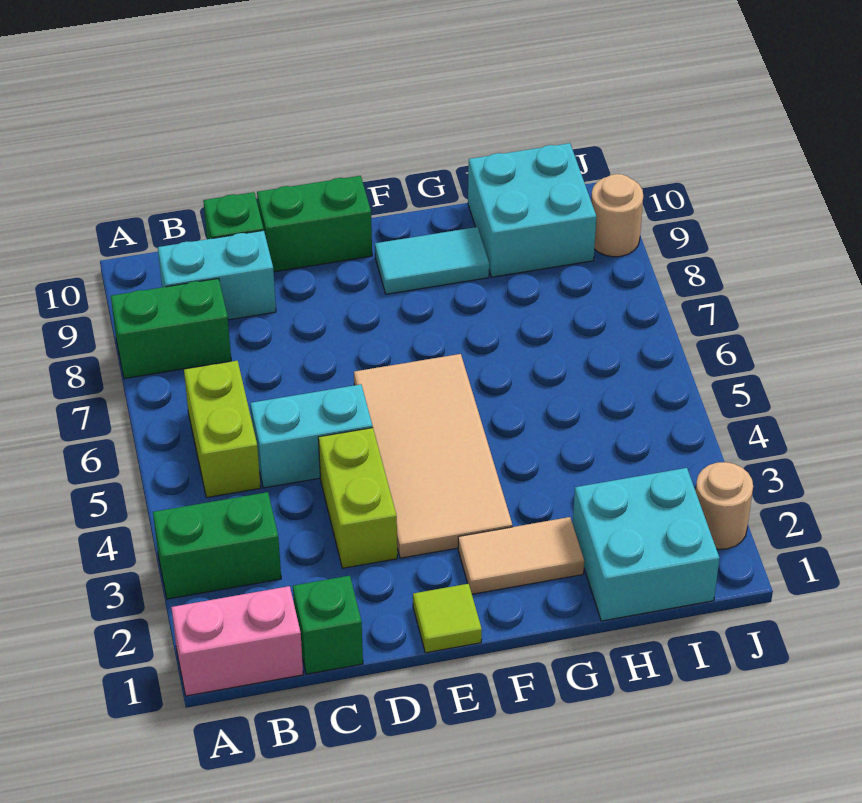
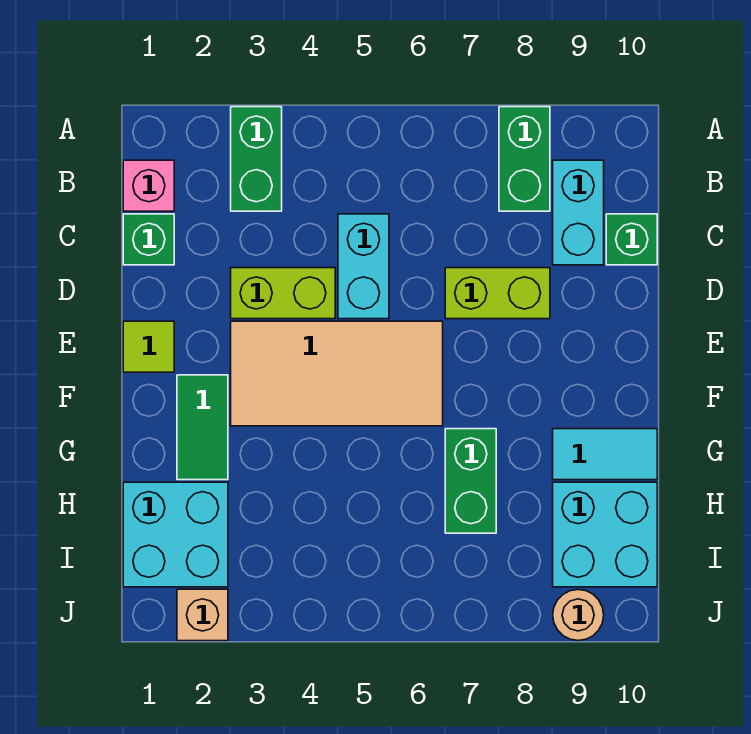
pink 1x2 brick [171,586,303,696] -> pink 1x1 brick [123,160,174,211]
lime 1x2 brick [184,361,261,497] -> lime 1x2 brick moved to [445,268,550,319]
green 1x2 brick [257,176,372,272] -> green 1x2 brick moved to [445,429,496,533]
tan 1x2 tile [458,517,584,594] -> green 1x2 tile [177,375,228,480]
cyan 1x2 tile [375,227,489,294] -> cyan 1x2 tile turned to [553,429,657,480]
tan 1x1 round brick [695,462,753,549] -> tan 1x1 brick [177,589,228,641]

